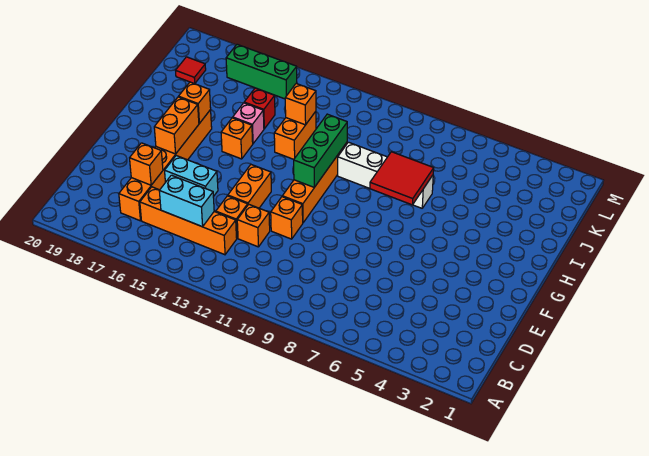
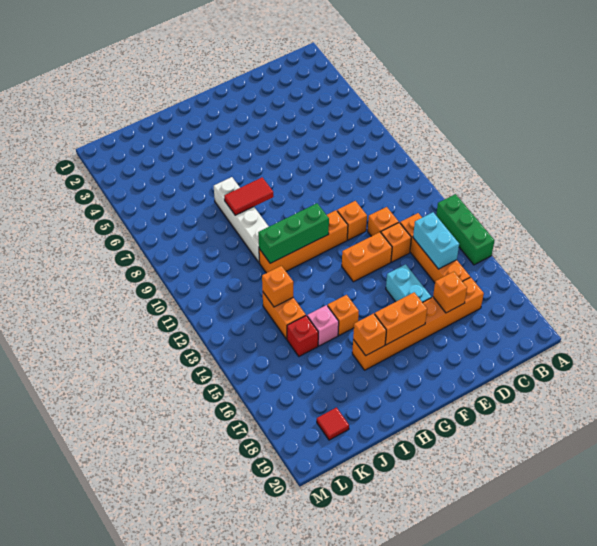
red 2x2 tile [370,152,434,205] -> red 1x2 tile [224,177,274,215]
orange 1x2 brick [274,112,316,159] -> orange 1x2 brick turned to [263,293,306,339]
green 1x3 brick [226,44,297,99] -> green 1x3 brick moved to [436,194,494,265]

